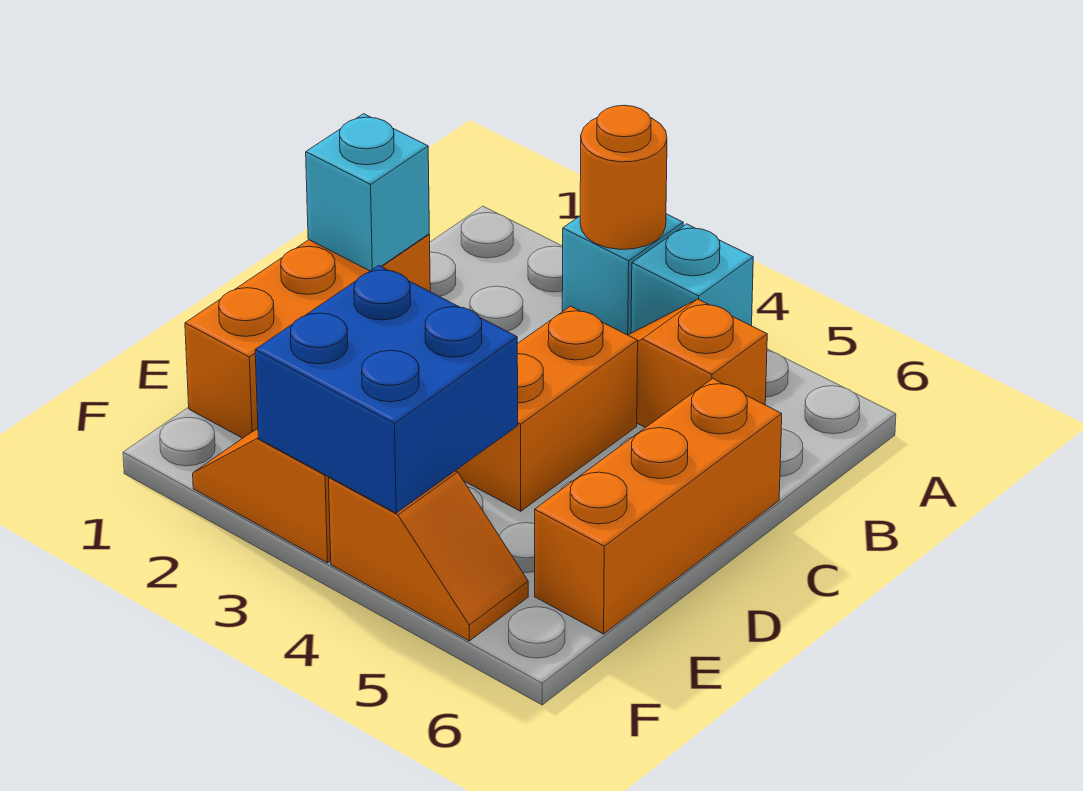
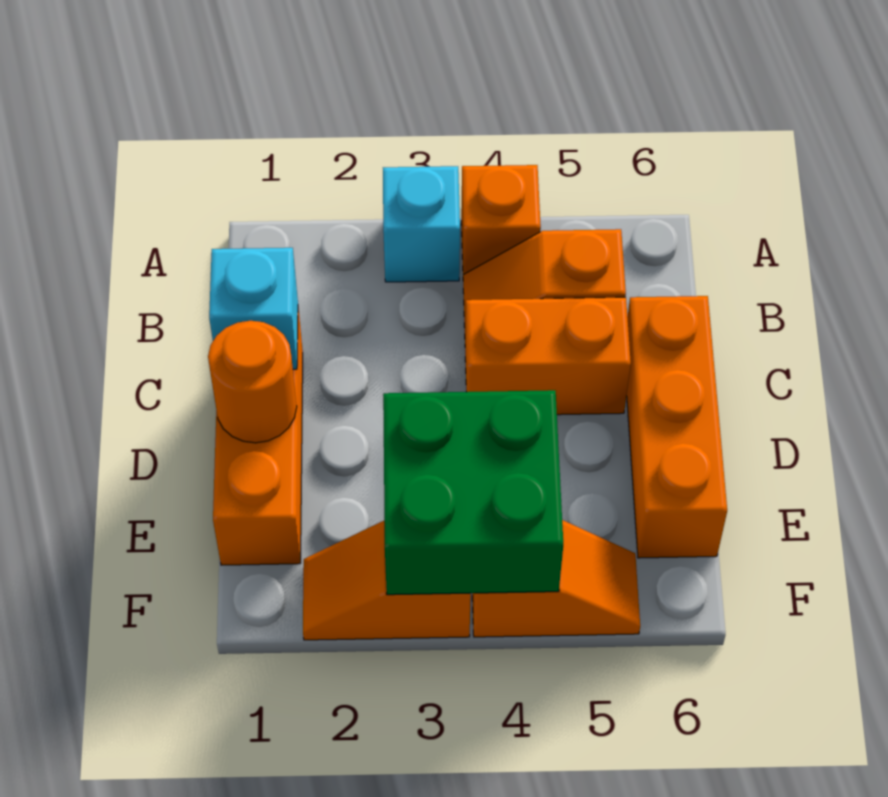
orange 1x1 round brick [580,105,667,250] -> orange 1x1 round brick moved to [208,321,297,443]
cyan 1x1 brick [631,224,753,333] -> orange 1x1 brick [461,165,541,275]
orange 1x2 brick [456,306,638,511] -> orange 1x2 brick turned to [465,297,631,415]
blue 2x2 brick [255,265,518,513] -> green 2x2 brick [383,390,563,595]

